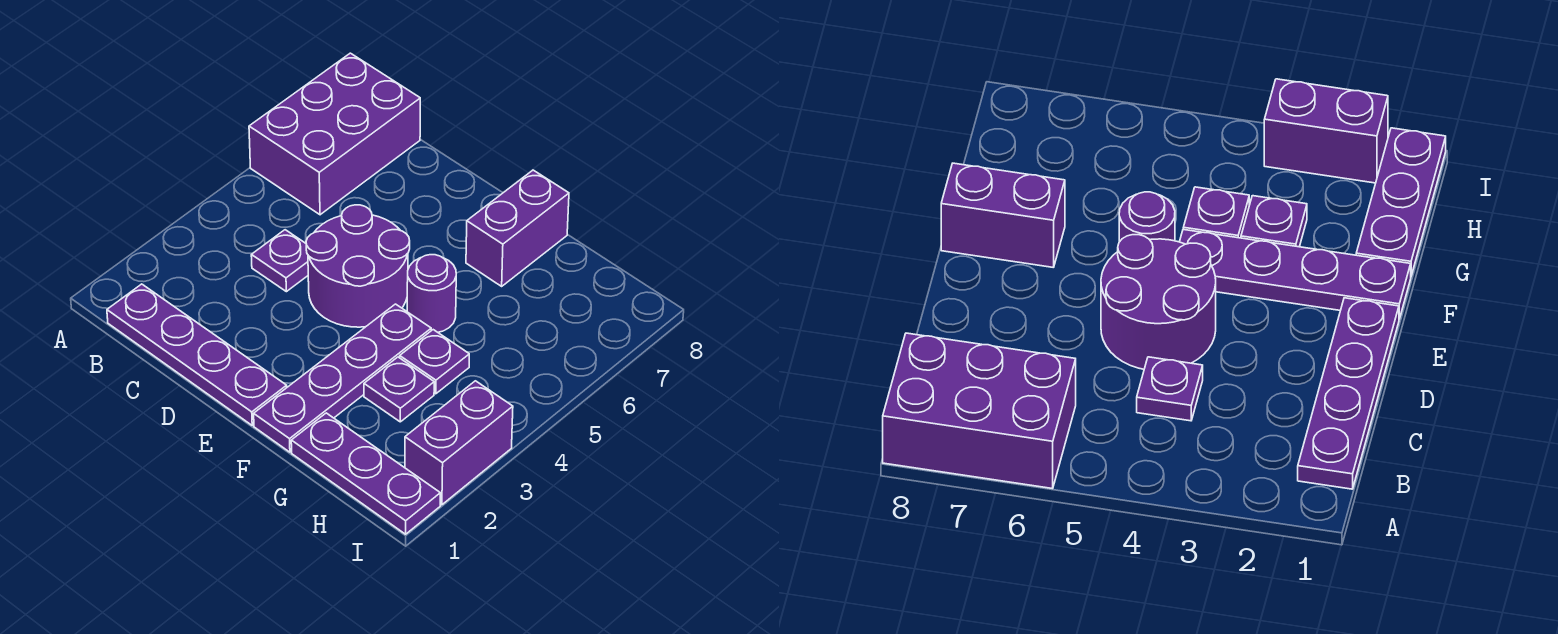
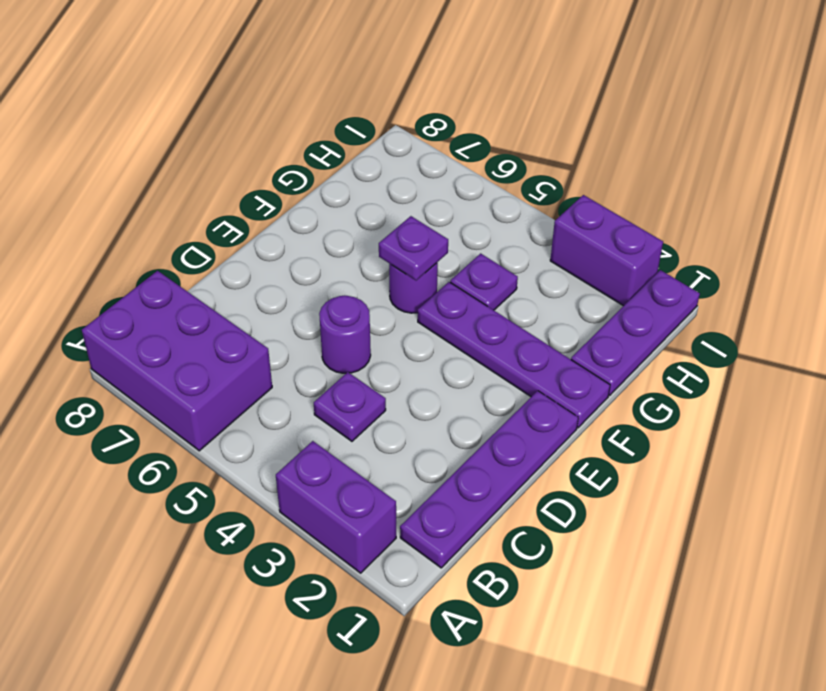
purple 2x2 round brick [306,205,410,327] -> purple 1x1 round brick [319,296,371,373]
purple 1x2 brick [466,170,569,286] -> purple 1x2 brick moved to [276,441,396,573]
purple 1x1 plate [364,357,434,422] -> purple 1x1 plate moved to [379,216,448,280]

